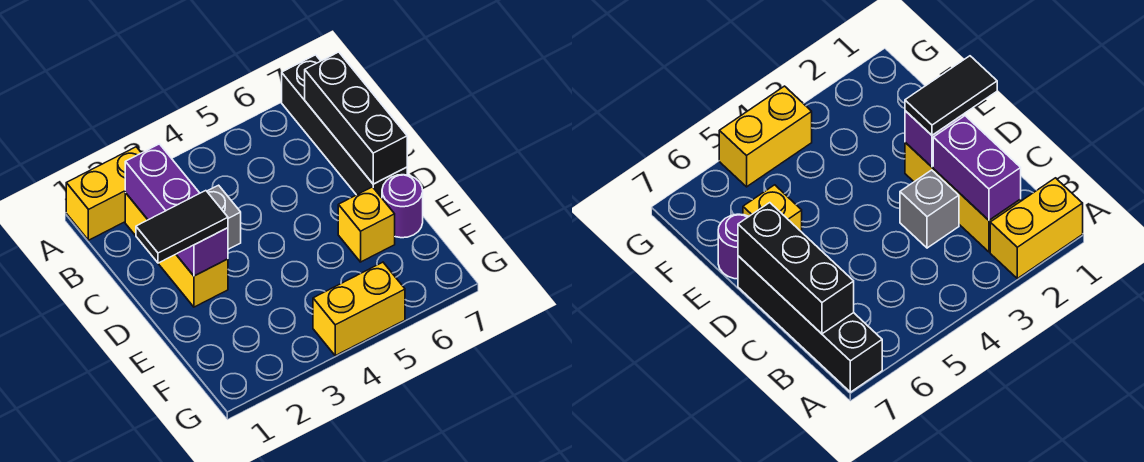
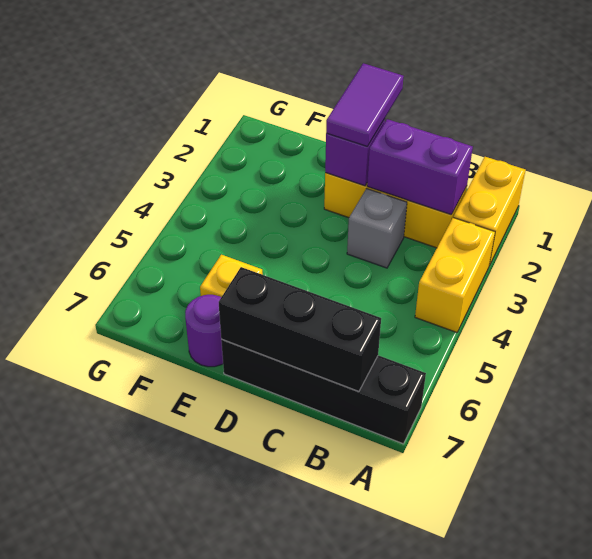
black 1x2 tile [136,191,228,263] -> purple 1x2 tile [326,63,404,147]
yellow 1x2 brick [313,262,405,356] -> yellow 1x2 brick moved to [415,218,495,332]

